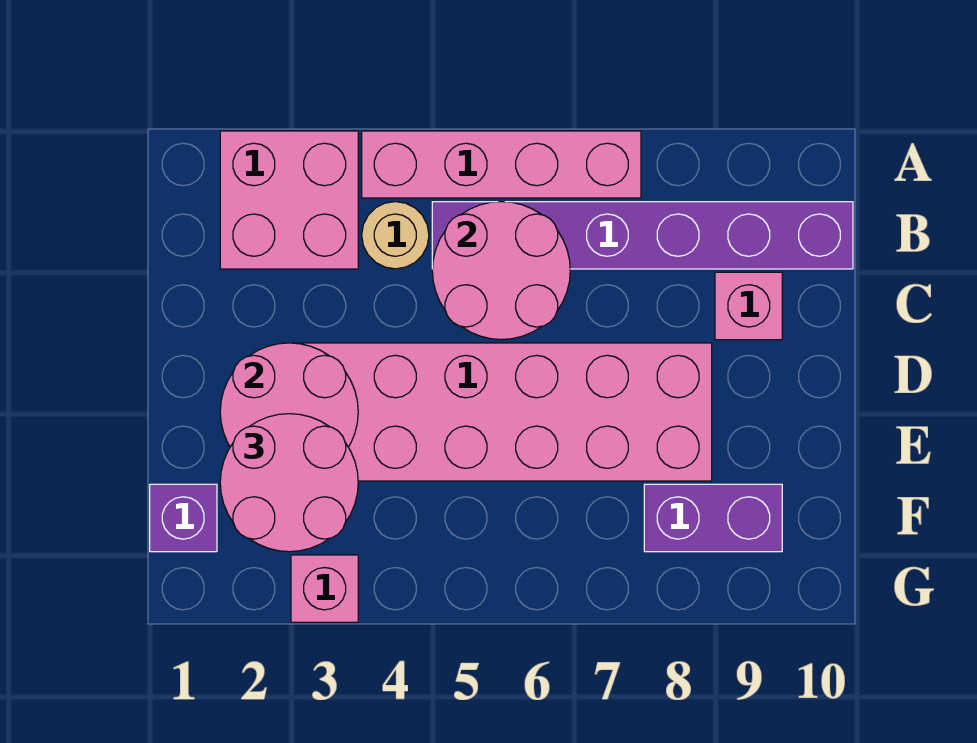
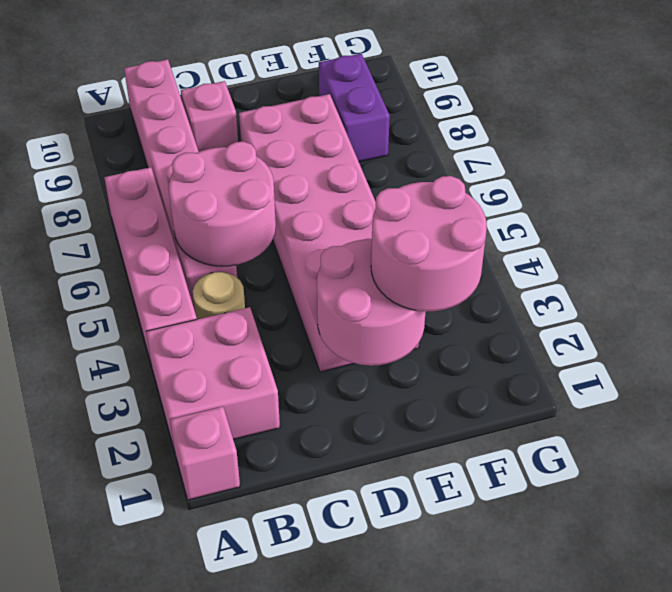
purple 1x6 brick [432,202,853,269] -> pink 1x6 brick [124,59,237,311]
purple 1x1 brick [150,484,217,552] -> none
pink 1x1 brick [291,555,358,622] -> pink 1x1 brick moved to [170,407,240,500]

